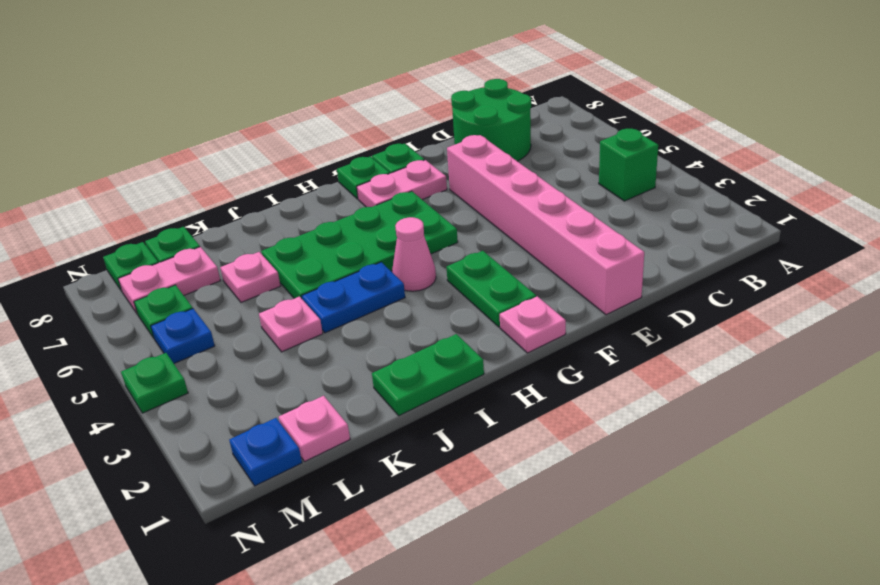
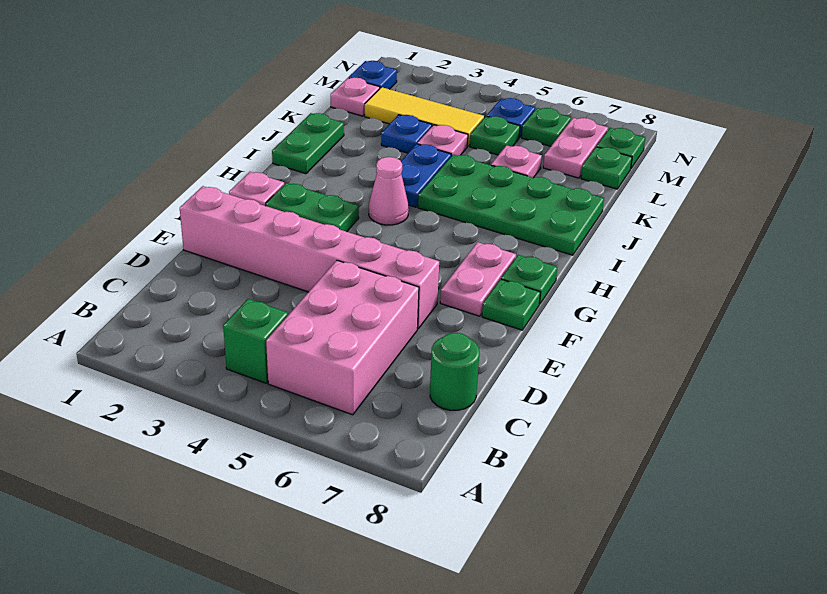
none -> pink 2x3 brick [266,260,419,415]
green 2x2 round brick [451,79,531,161] -> green 1x1 round brick [430,333,479,410]
green 2x4 plate [261,191,458,299] -> green 2x4 plate turned to [418,154,604,255]
none -> blue 1x1 plate [381,115,432,153]
none -> yellow 1x3 tile [365,87,484,146]
green 1x1 plate [121,353,188,413] -> green 1x1 plate moved to [470,116,520,155]

